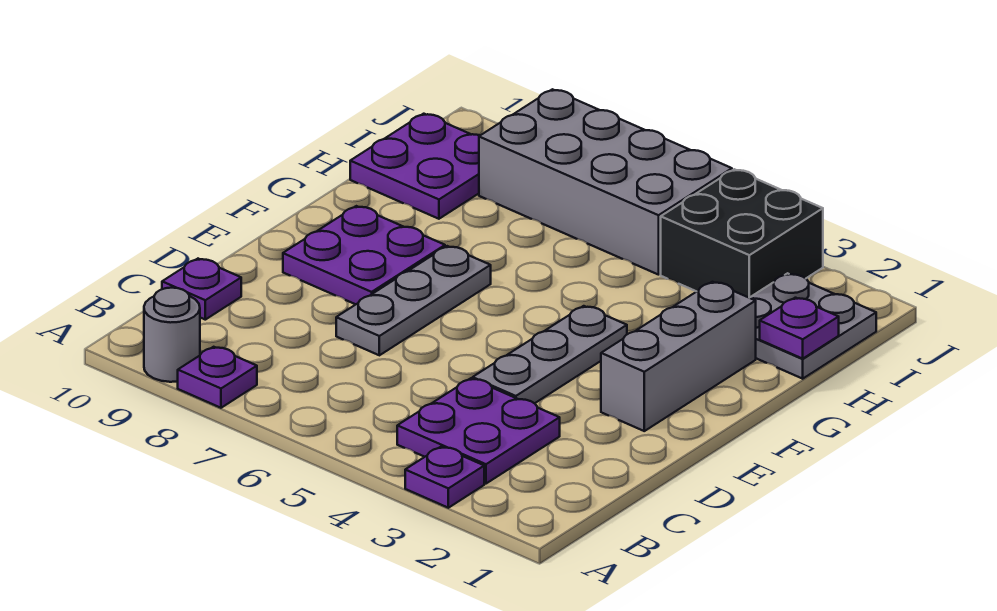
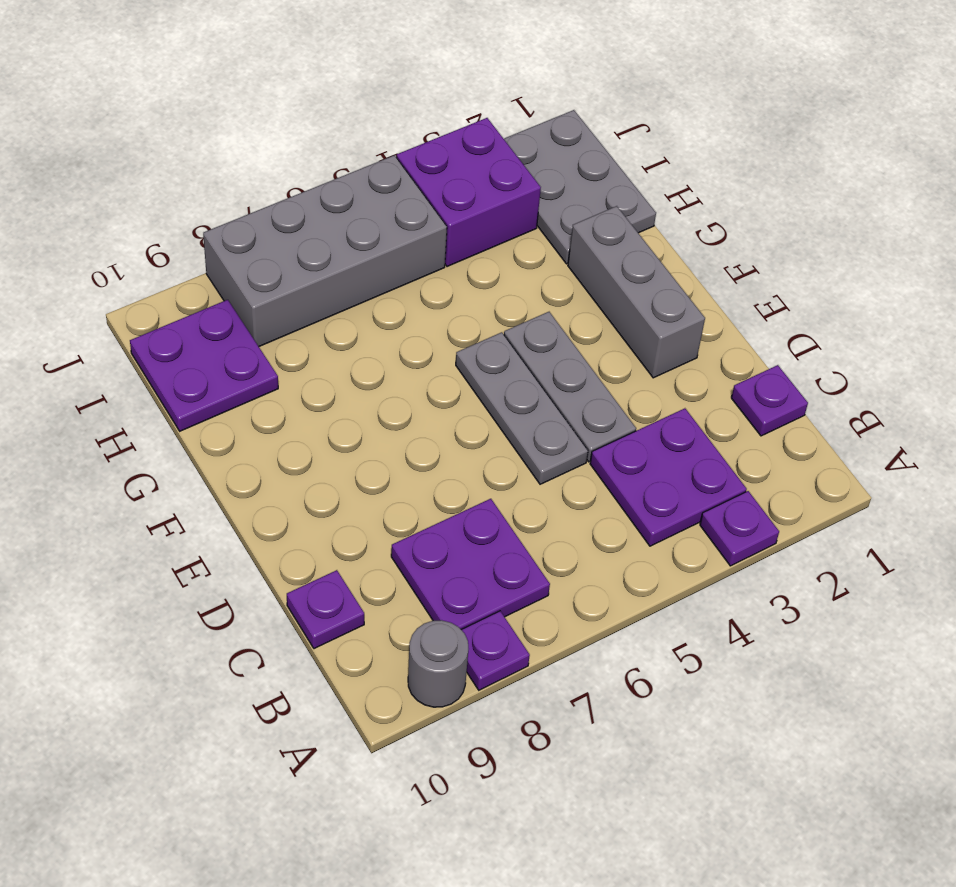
grey 1x3 plate [336,246,491,355] -> grey 1x3 plate moved to [456,332,588,484]
purple 2x2 plate [283,206,445,304] -> purple 2x2 plate moved to [391,499,550,629]
grey 2x2 plate [750,273,876,379] -> grey 2x3 plate [504,110,656,264]
purple 1x1 plate [760,298,839,359] -> purple 1x1 plate moved to [731,365,808,436]
black 2x2 brick [661,169,823,298] -> purple 2x2 brick [397,118,541,267]

